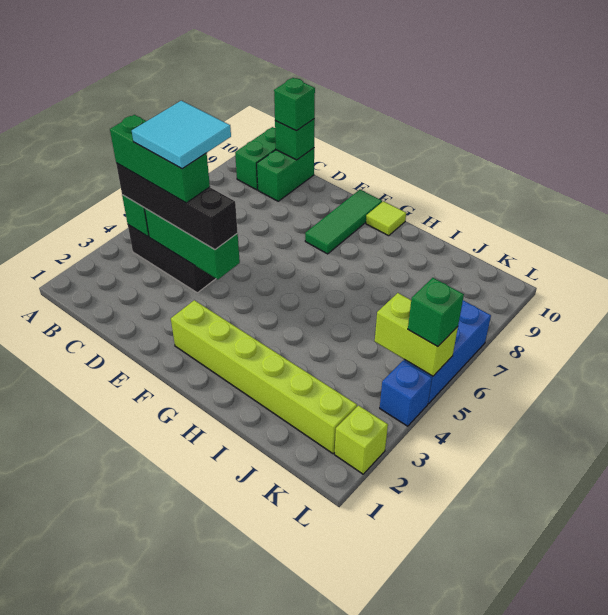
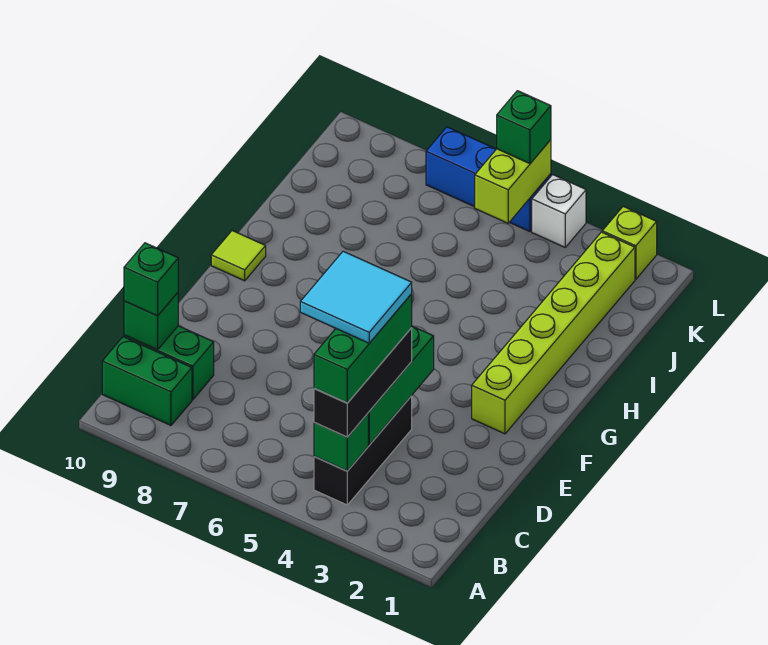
black 1x4 brick [116,163,238,250] -> black 1x3 brick [314,328,412,437]
green 1x3 tile [305,190,382,254] -> none
blue 1x1 brick [380,361,432,426] -> white 1x1 brick [532,175,586,247]

